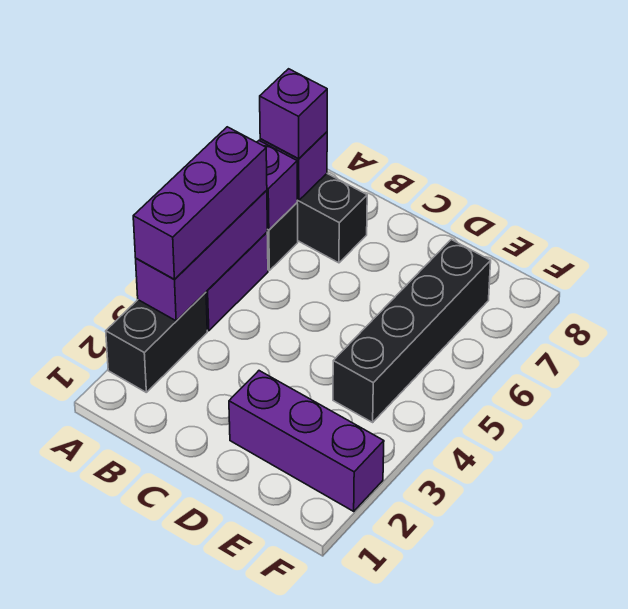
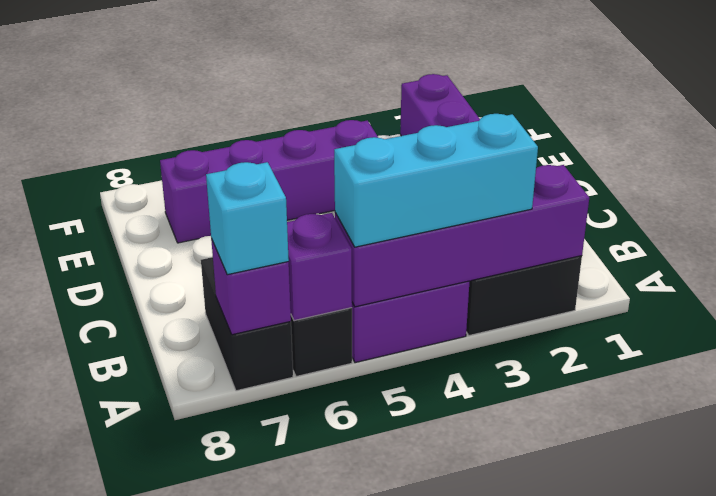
purple 1x3 brick [136,190,267,321] -> purple 1x4 brick [335,165,589,307]
purple 1x3 brick [133,127,267,280] -> cyan 1x3 brick [334,114,538,247]
purple 1x1 brick [260,69,327,159] -> cyan 1x1 brick [206,162,289,275]
black 1x4 brick [333,240,491,422] -> purple 1x4 brick [160,120,378,243]

